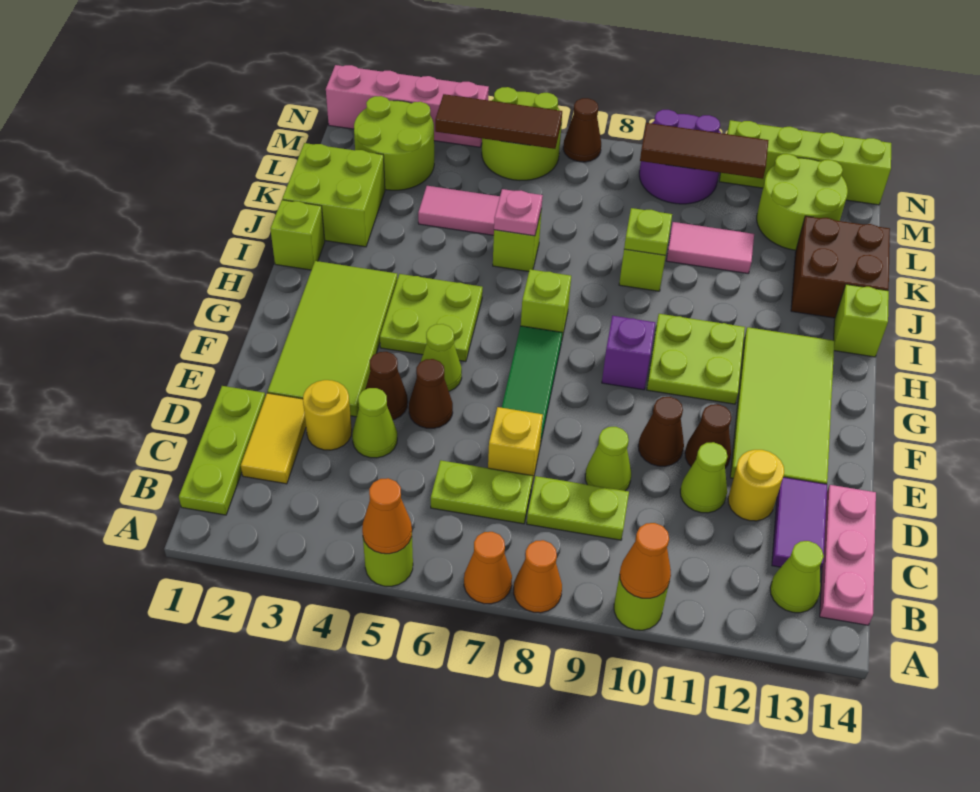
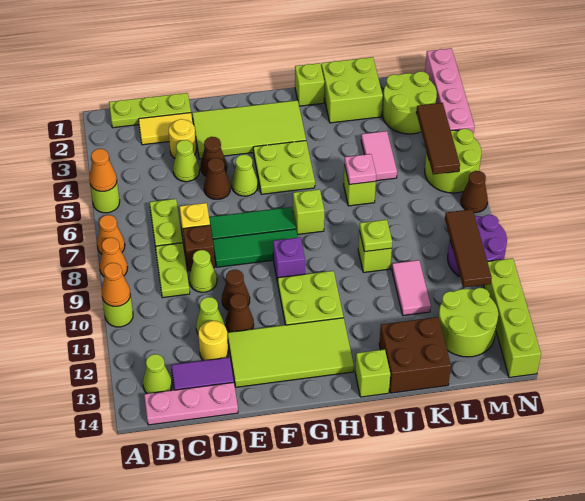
none -> brown 1x1 brick [183,225,215,271]
none -> green 1x3 tile [213,229,298,267]

